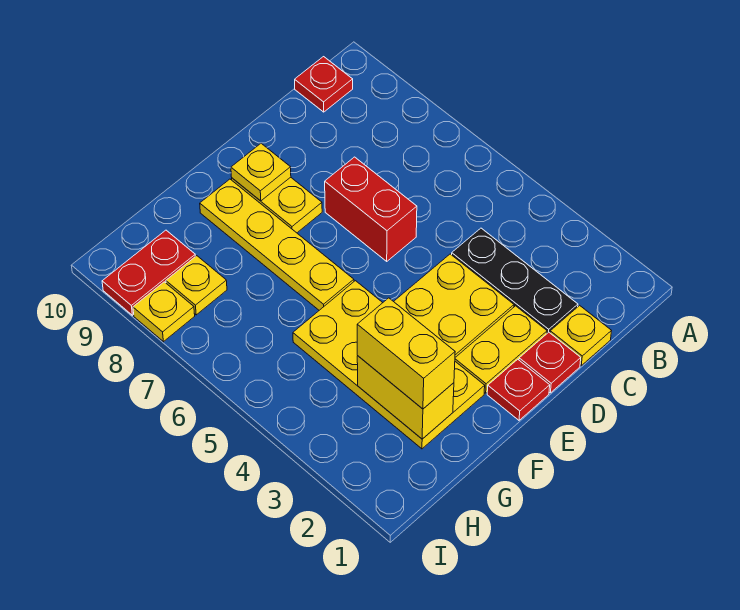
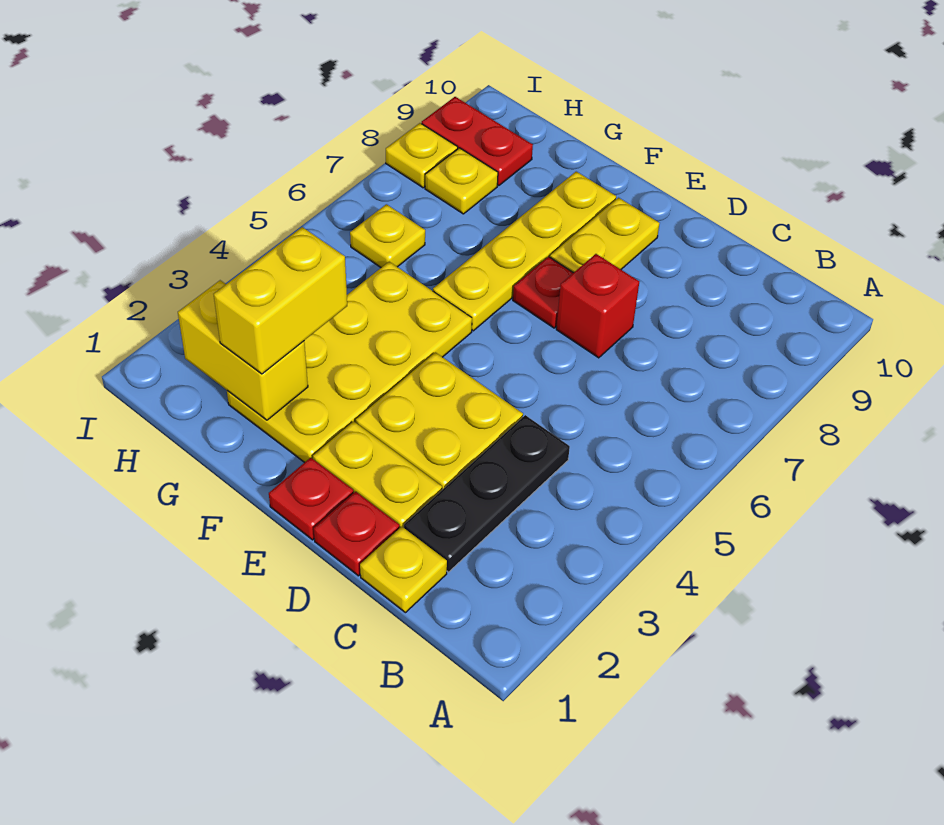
red 1x1 plate [295,57,353,112] -> red 1x1 plate moved to [513,257,573,328]
red 1x2 brick [325,157,417,261] -> red 1x1 brick [556,254,639,358]
yellow 1x1 plate [231,144,291,201] -> yellow 1x1 plate moved to [350,204,425,267]
yellow 1x2 brick [357,356,454,439] -> yellow 1x2 brick turned to [178,280,308,420]

